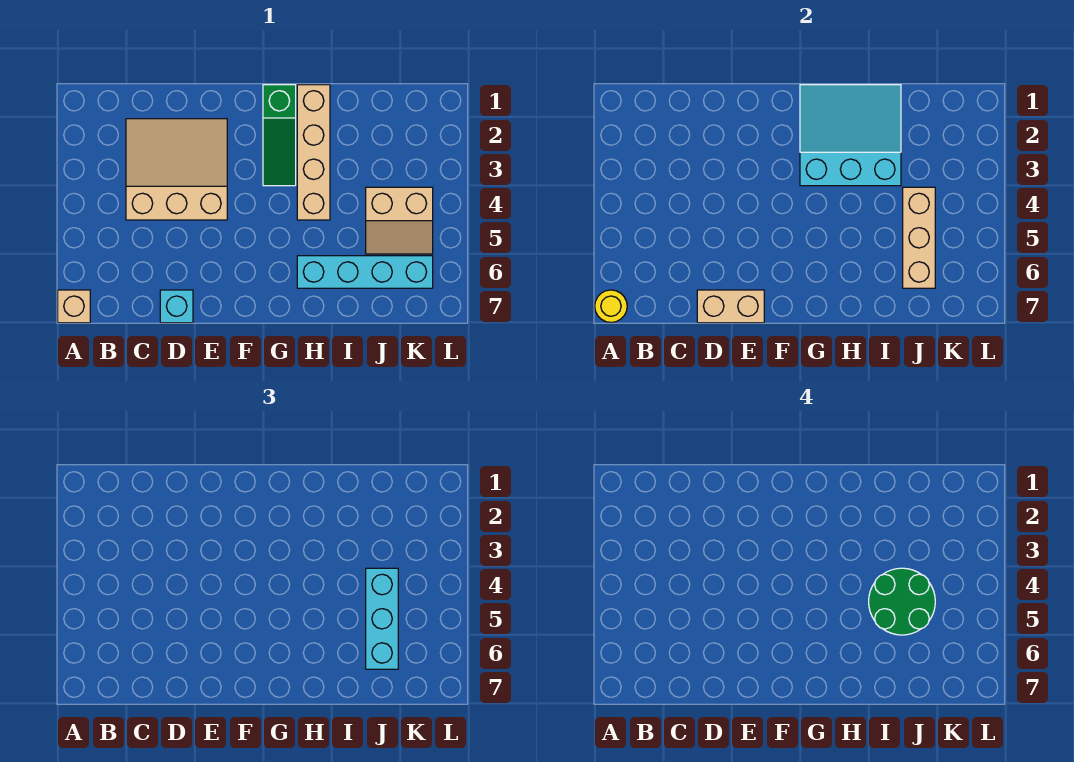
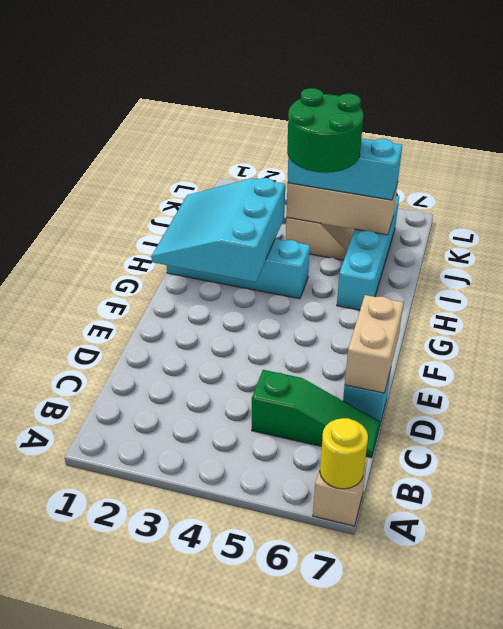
tan 3x3 slope [126,119,227,220] -> none
green 1x3 slope [263,85,296,186] -> green 1x3 slope moved to [252,370,380,458]
tan 1x4 brick [297,85,330,220] -> cyan 1x4 brick [167,239,310,299]

